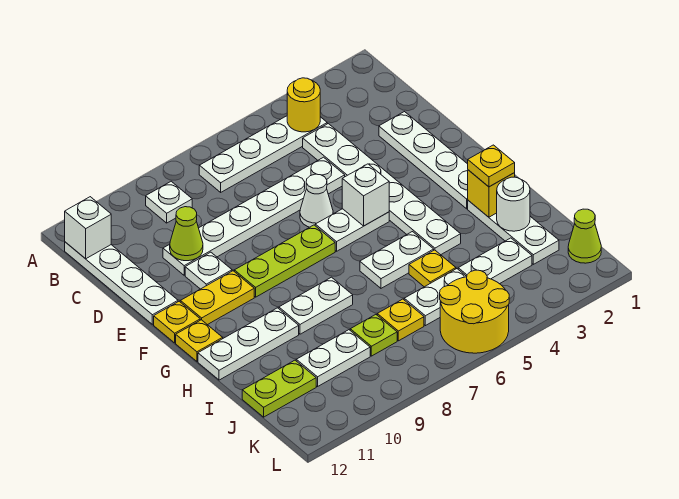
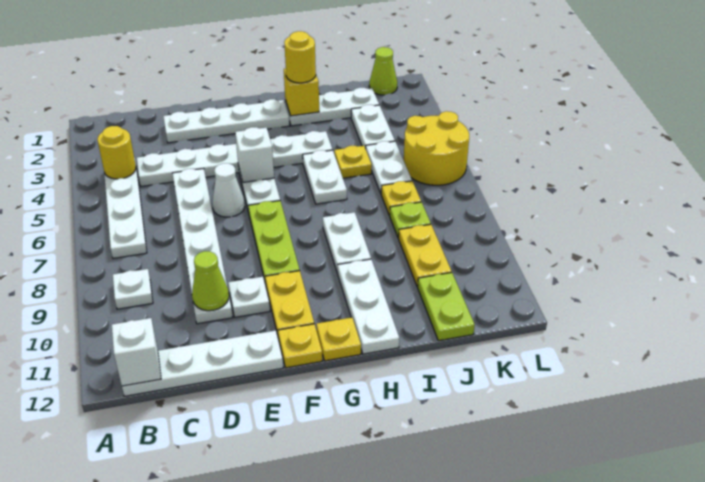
yellow 1x1 plate [468,145,515,187] -> yellow 1x1 round brick [284,31,316,83]
white 1x1 round brick [497,177,530,231] -> none
white 1x2 plate [296,330,370,387] -> yellow 1x2 plate [399,224,452,287]

